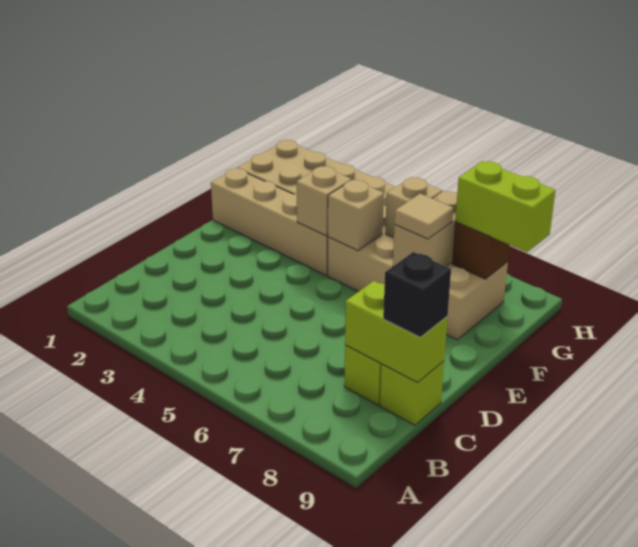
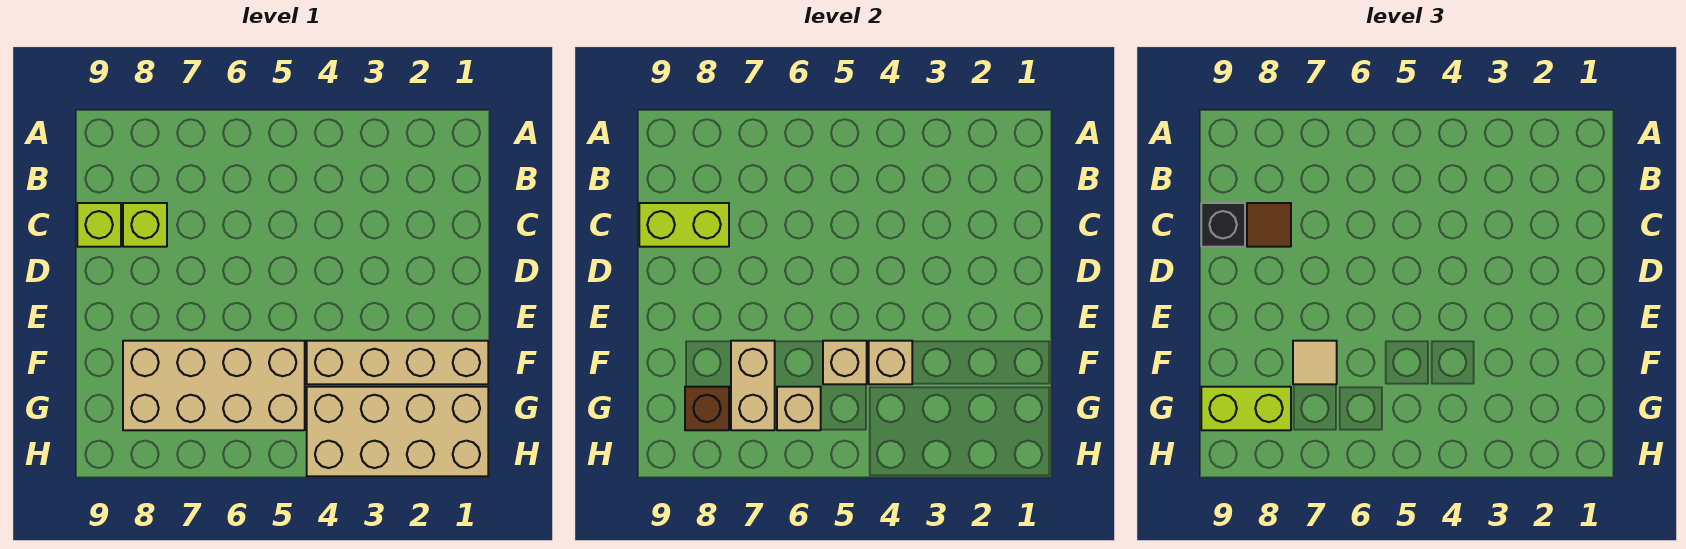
none -> brown 1x1 tile [1247,203,1291,247]

